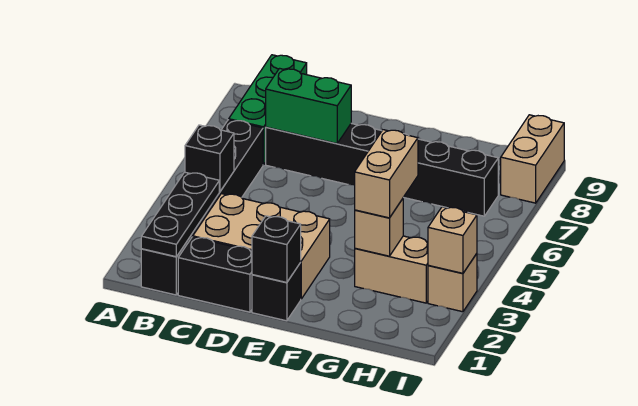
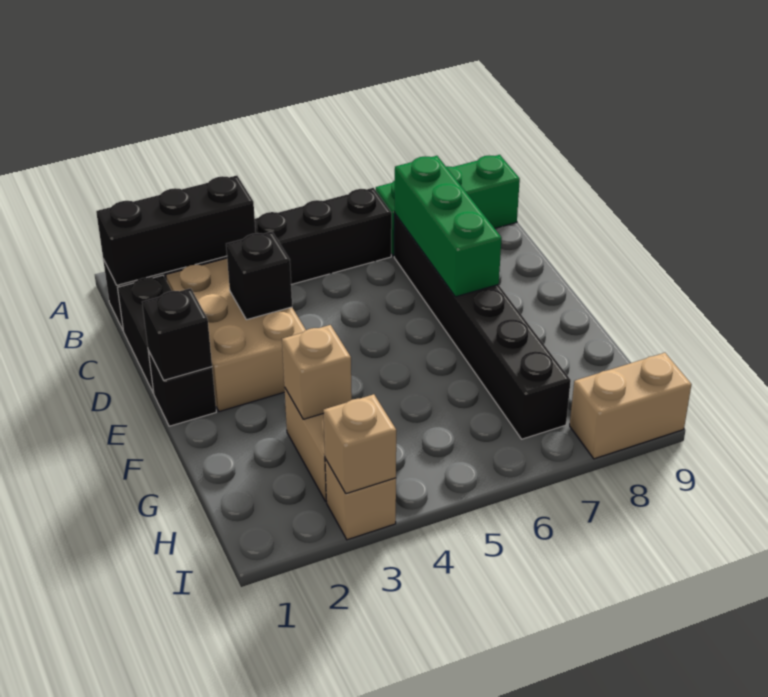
black 1x3 plate [141,172,219,257] -> black 1x3 brick [96,176,256,285]
black 1x1 brick [185,125,234,192] -> black 1x1 brick moved to [226,232,292,320]
green 1x2 brick [266,68,351,144] -> green 1x3 brick [395,156,502,297]
tan 1x2 brick [355,130,418,218] -> none

